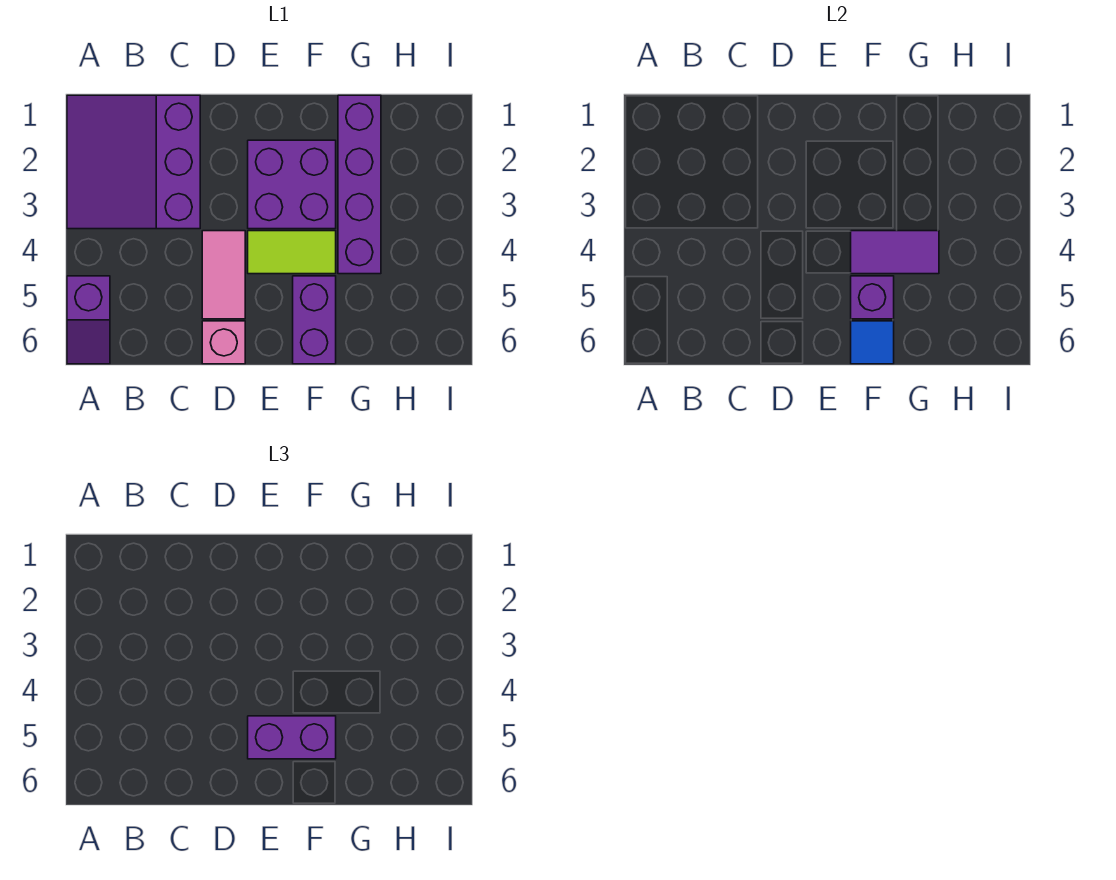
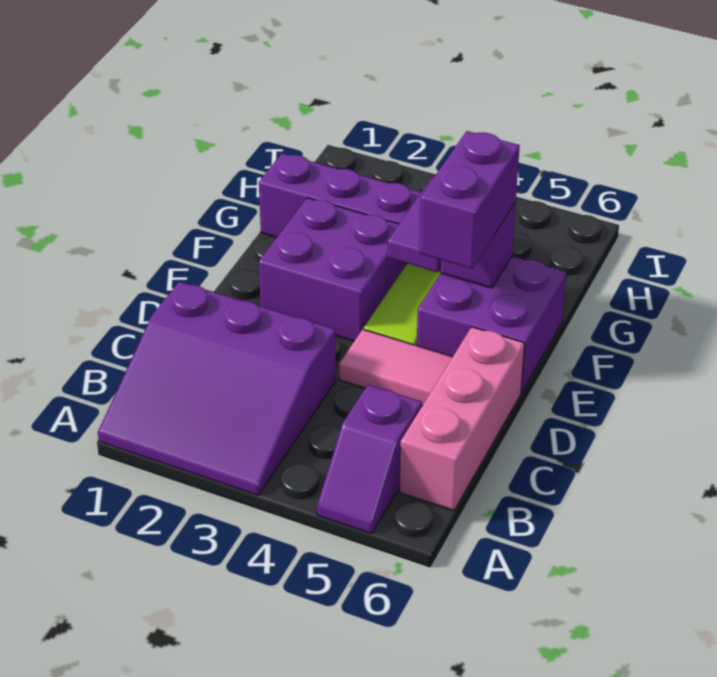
purple 1x2 slope [67,276,110,364] -> purple 1x2 slope turned to [317,385,422,534]
pink 1x1 brick [202,321,245,364] -> pink 1x3 brick [400,327,525,511]
purple 1x2 brick [293,276,336,364] -> purple 2x2 brick [417,256,566,393]
blue 1x1 tile [851,321,894,364] -> none

